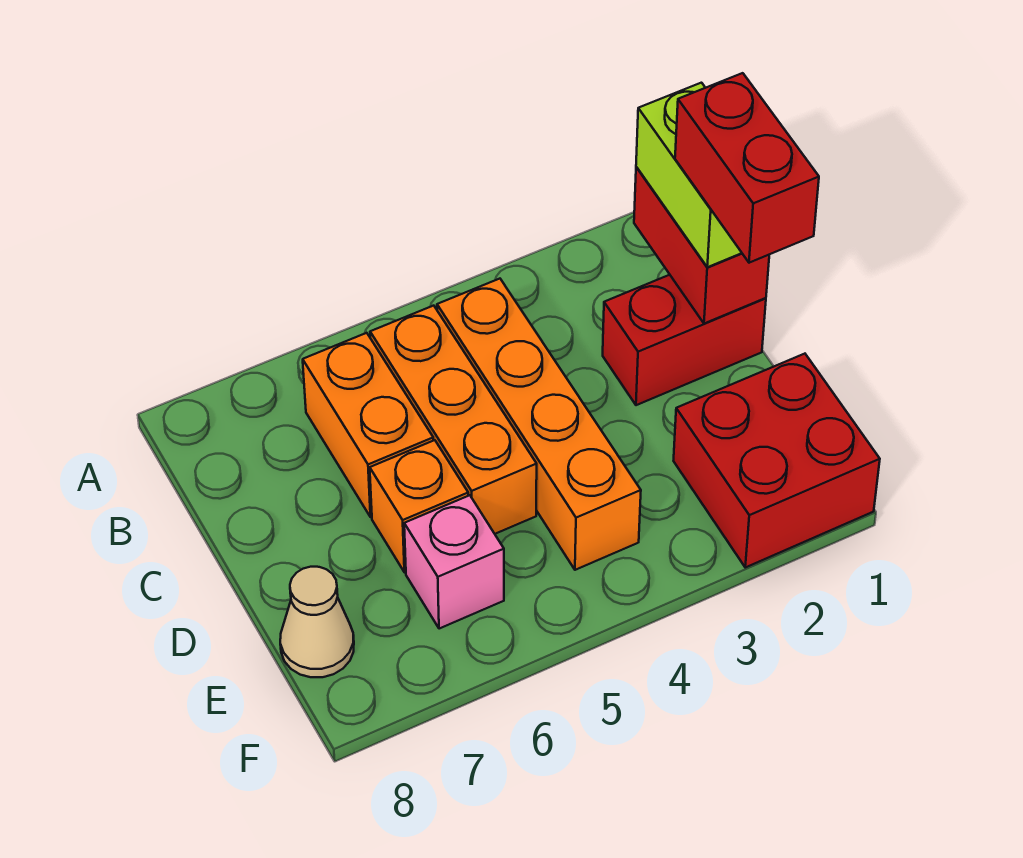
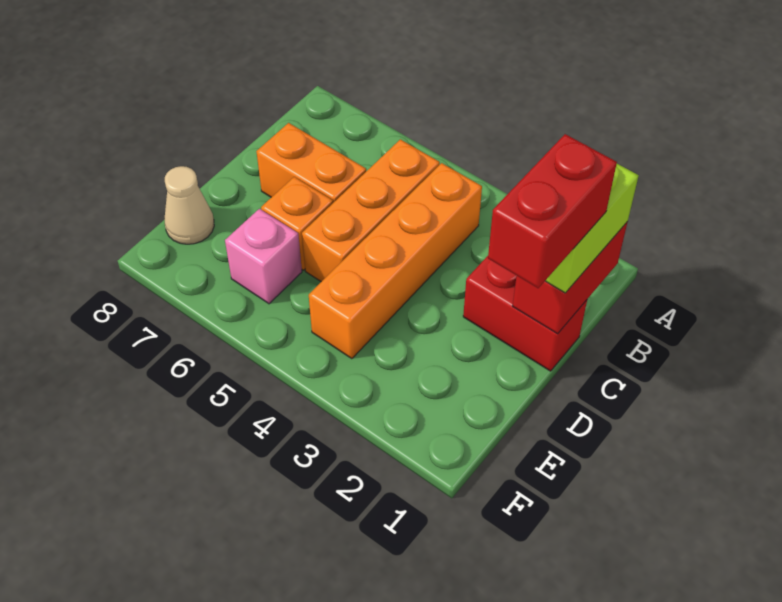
orange 1x2 brick [303,333,433,517] -> orange 1x2 brick turned to [256,123,366,203]
red 2x2 brick [674,354,880,567] -> none

